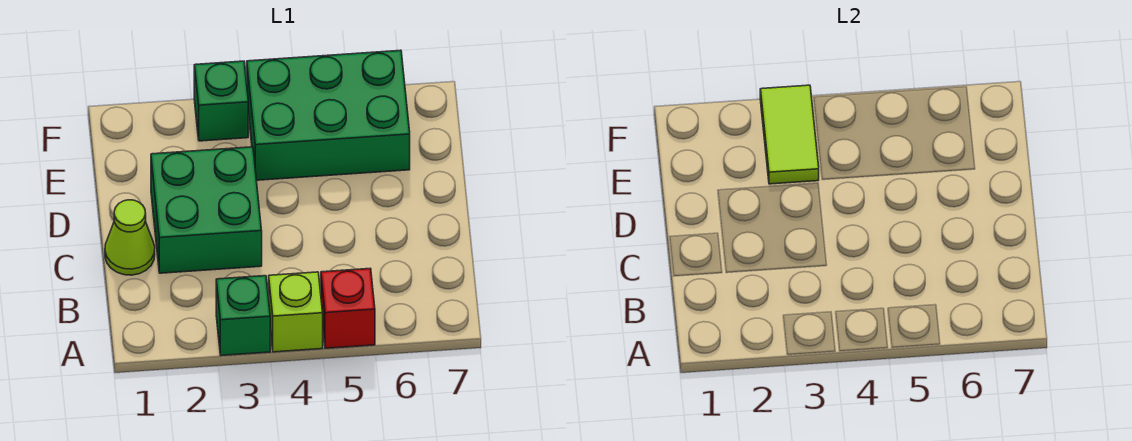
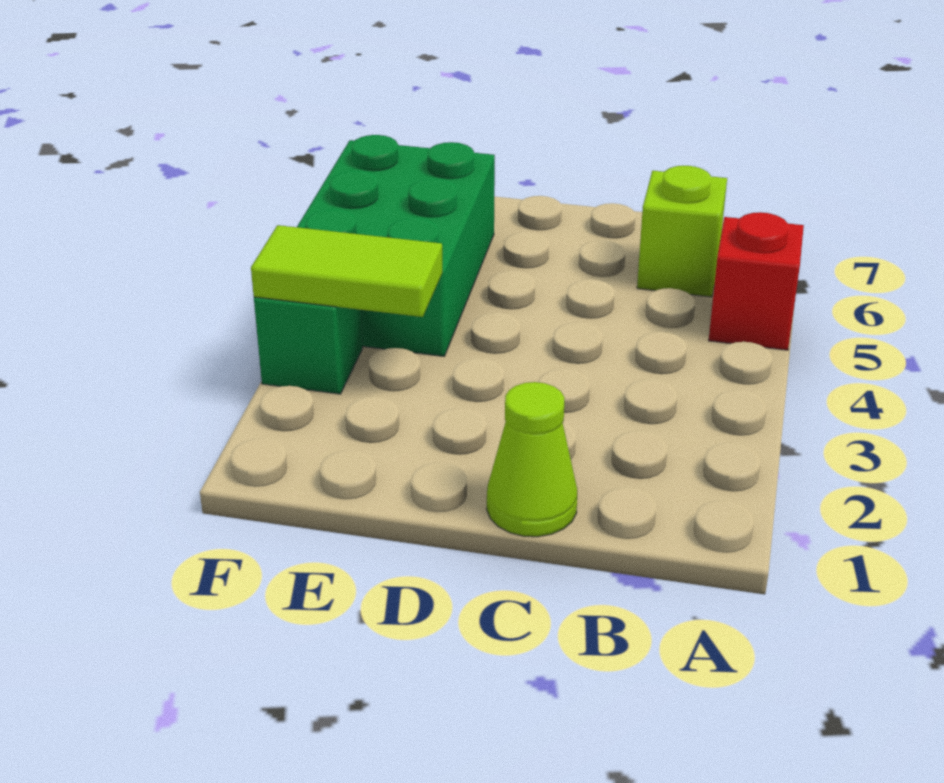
green 1x1 brick [216,276,270,356] -> none
lime 1x1 brick [269,272,323,352] -> lime 1x1 brick moved to [637,166,727,297]
green 2x2 brick [151,147,262,273] -> none

